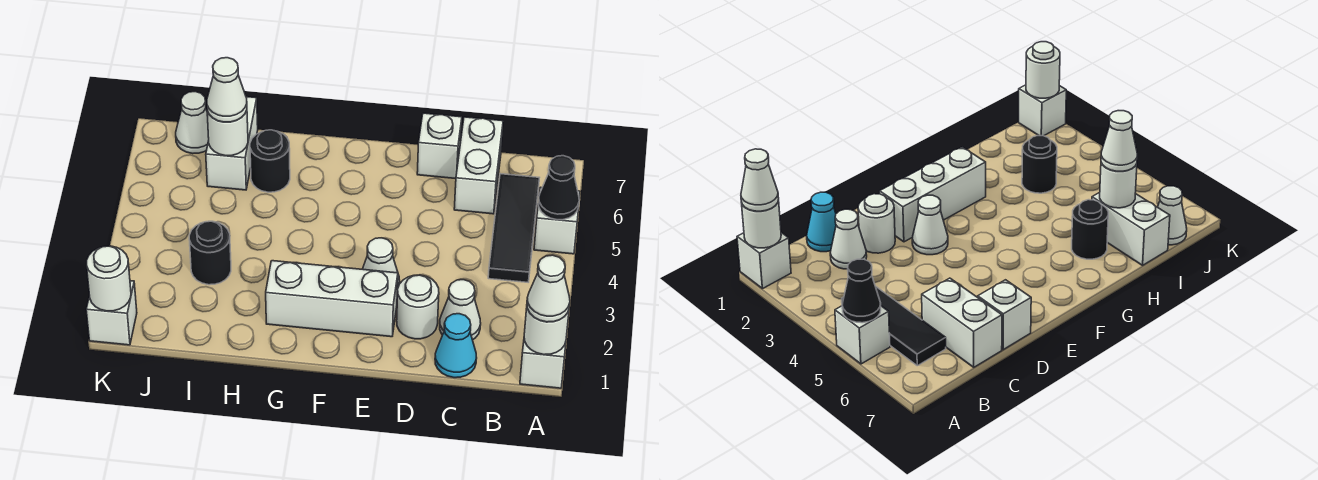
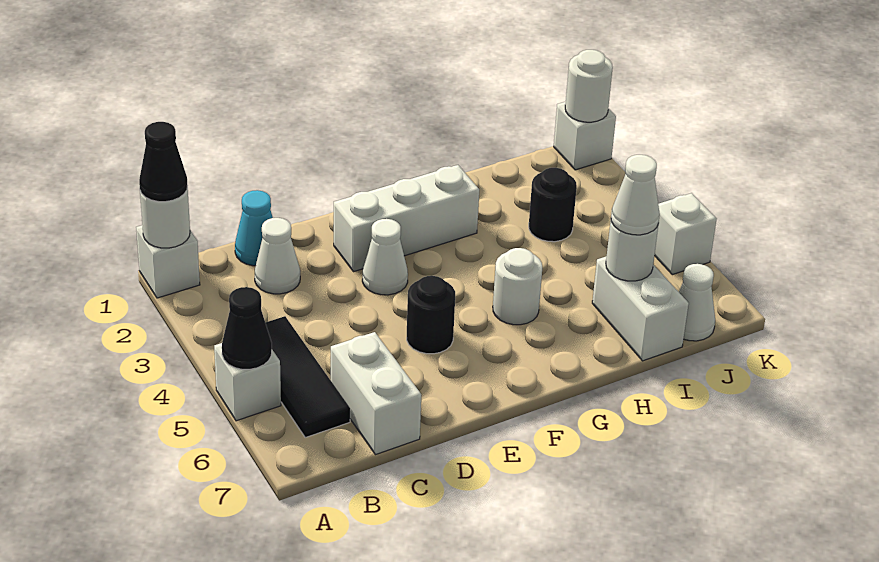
white 1x1 cone [527,255,570,322] -> black 1x1 cone [139,122,188,202]
white 1x1 round brick [397,275,439,339] -> white 1x1 round brick moved to [493,248,542,325]
white 1x1 brick [417,113,462,179] -> white 1x1 brick moved to [654,193,716,275]
black 1x1 round brick [250,130,290,192] -> black 1x1 round brick moved to [407,276,455,354]

